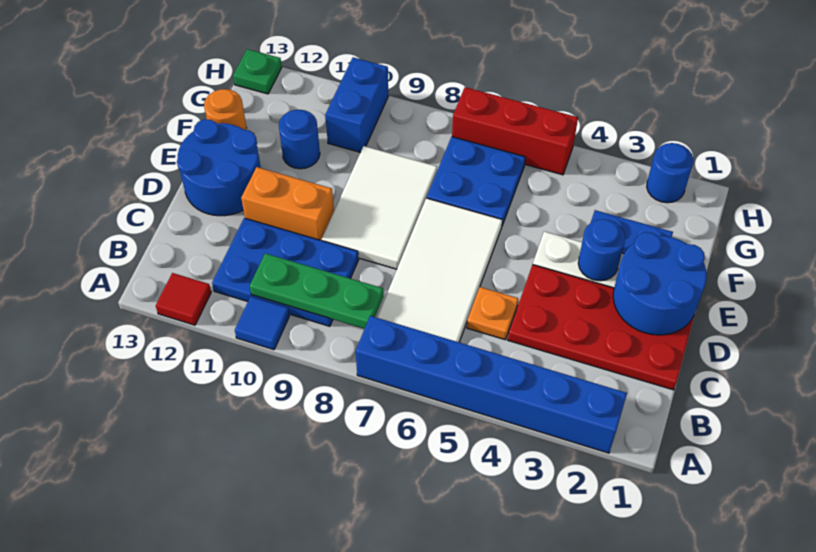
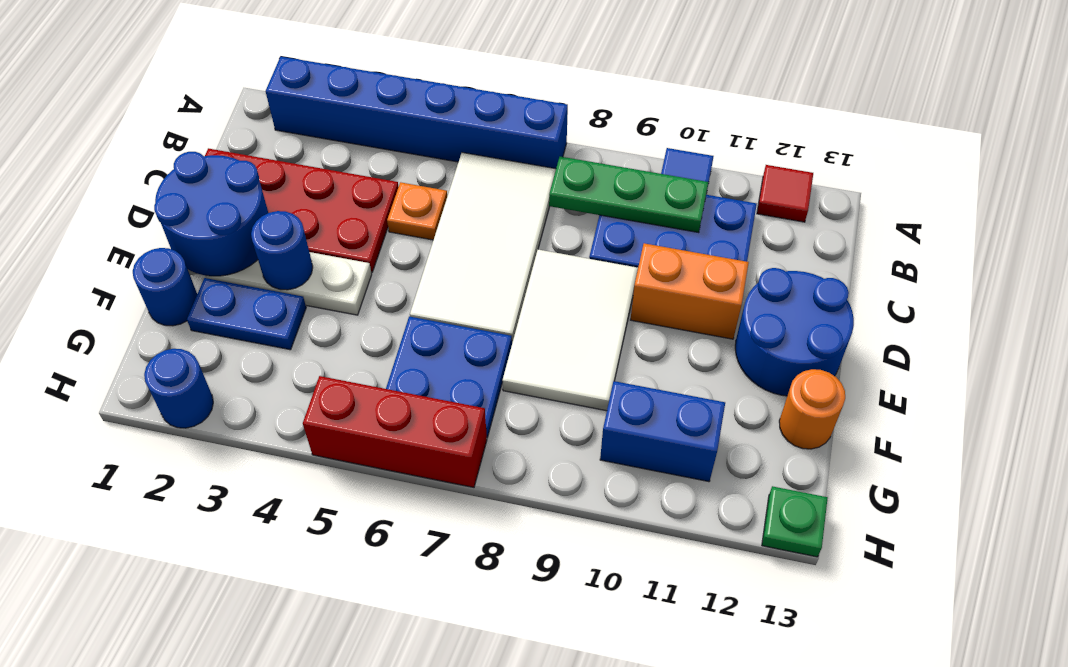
blue 1x1 round brick [279,110,320,169] -> blue 1x1 round brick moved to [133,248,197,326]
blue 1x2 brick [325,57,388,152] -> blue 1x2 brick turned to [600,381,725,482]

